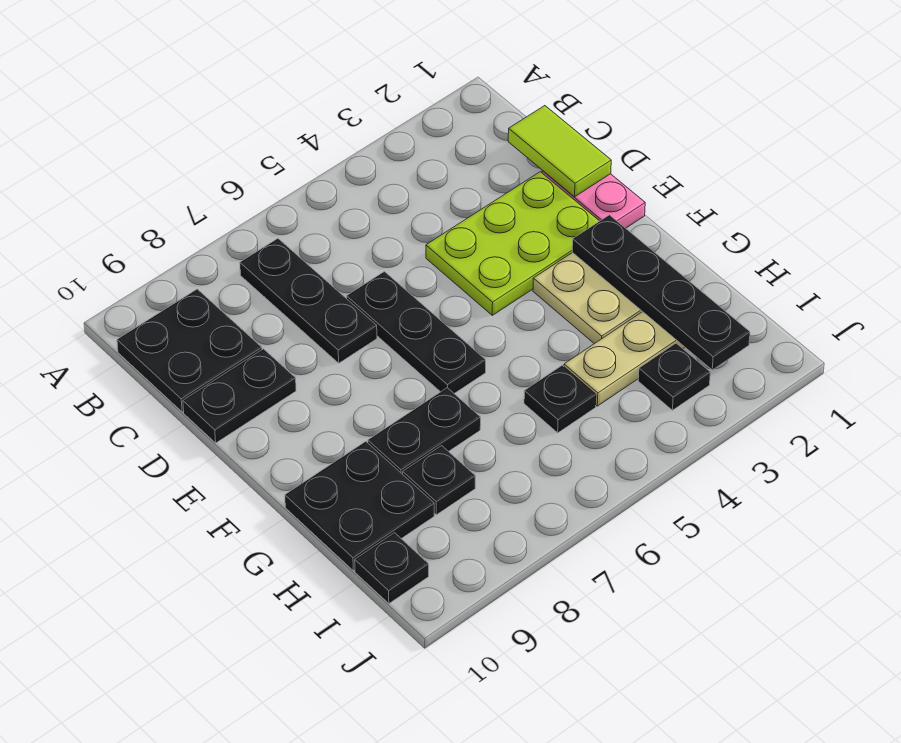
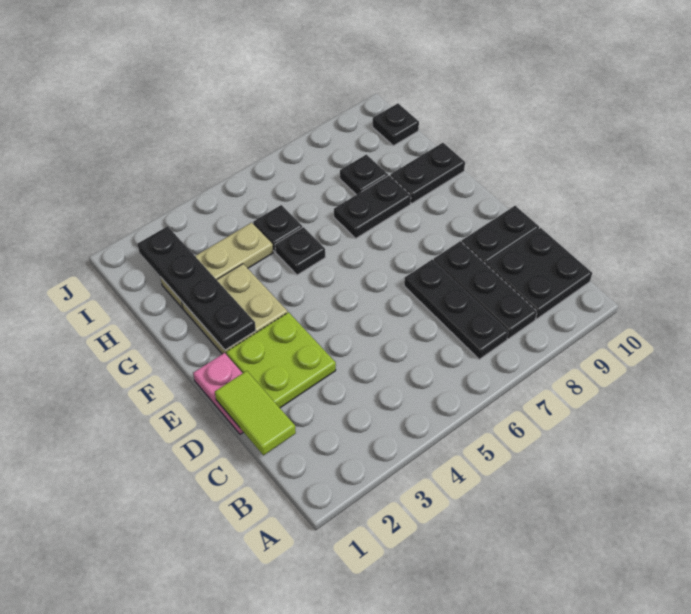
lime 2x3 plate [426,172,599,315] -> lime 2x2 plate [226,312,336,408]
black 1x3 plate [346,272,486,393] -> black 1x3 plate moved to [433,241,537,339]
black 2x2 plate [285,441,434,571] -> black 1x2 plate [390,143,465,203]
black 1x1 plate [638,343,710,410] -> black 1x1 plate moved to [275,227,325,275]

